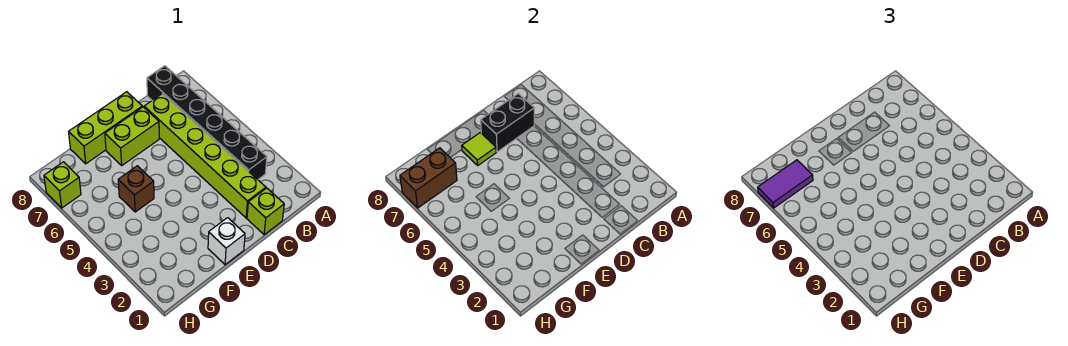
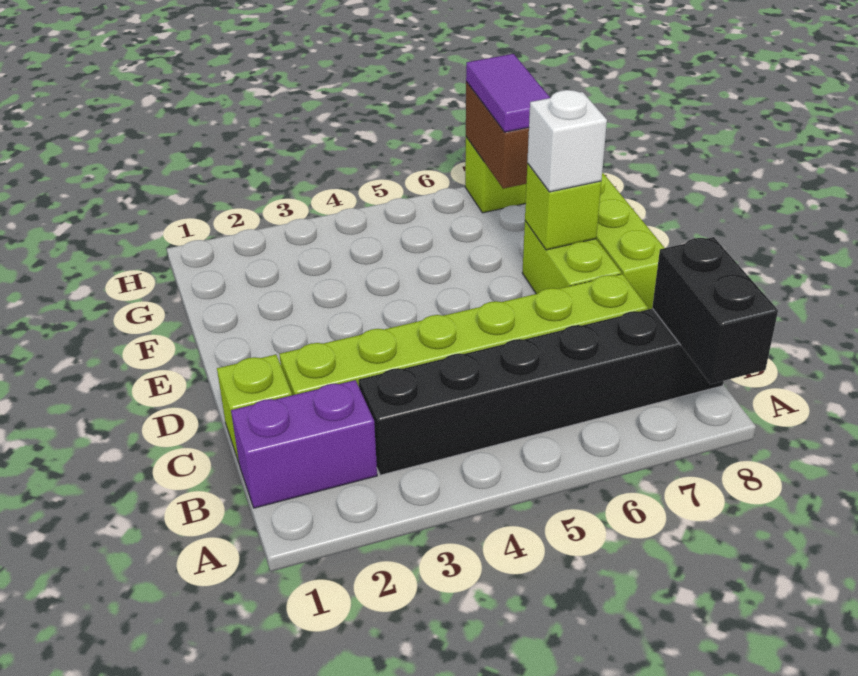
none -> purple 1x2 brick [231,380,377,508]
black 1x2 brick [481,94,534,152] -> black 1x2 brick moved to [652,237,778,384]
white 1x1 brick [208,218,245,265] -> white 1x1 brick moved to [527,90,607,192]
lime 1x1 tile [462,133,496,165] -> lime 1x1 brick [525,164,601,250]
brown 1x1 brick [118,166,154,212] -> none

